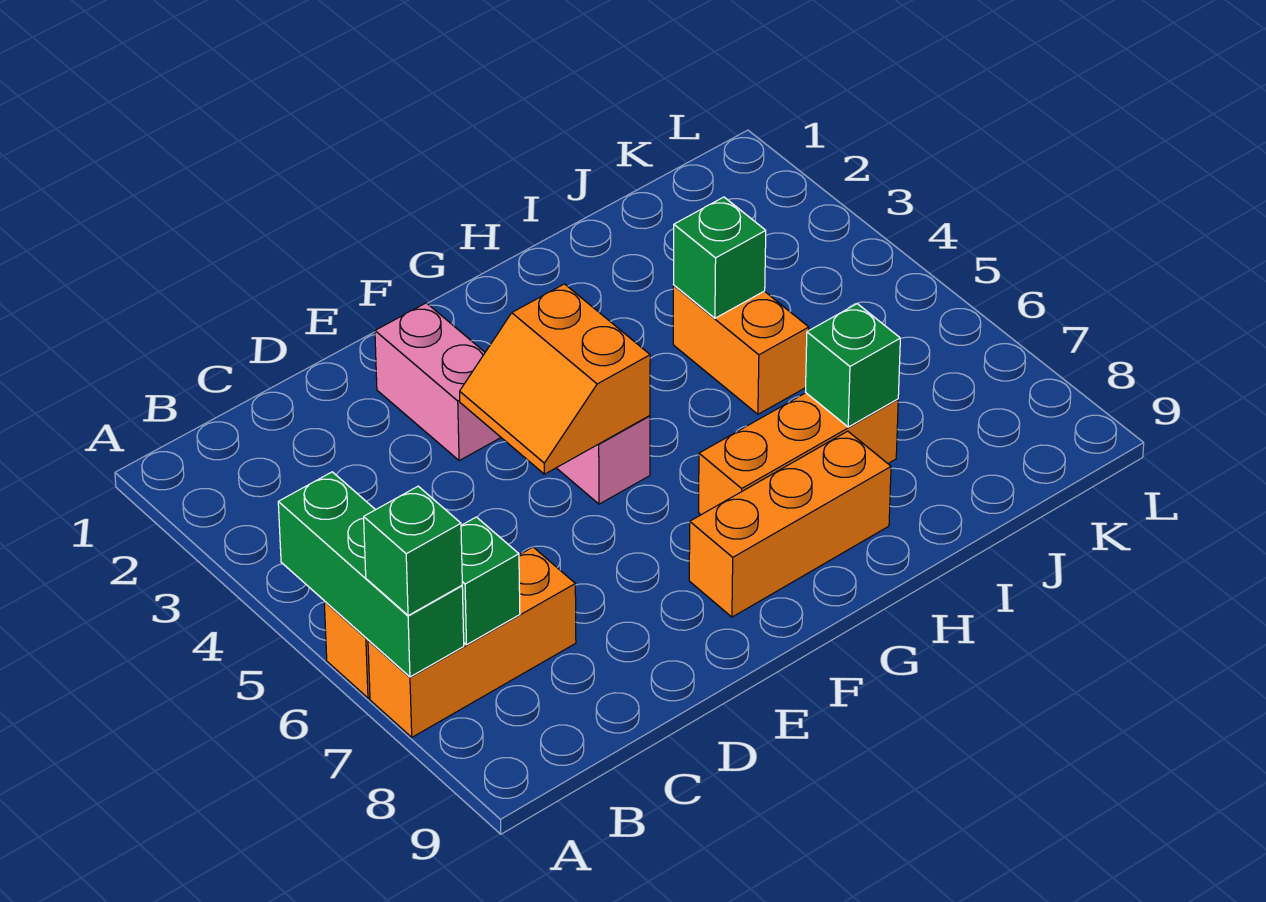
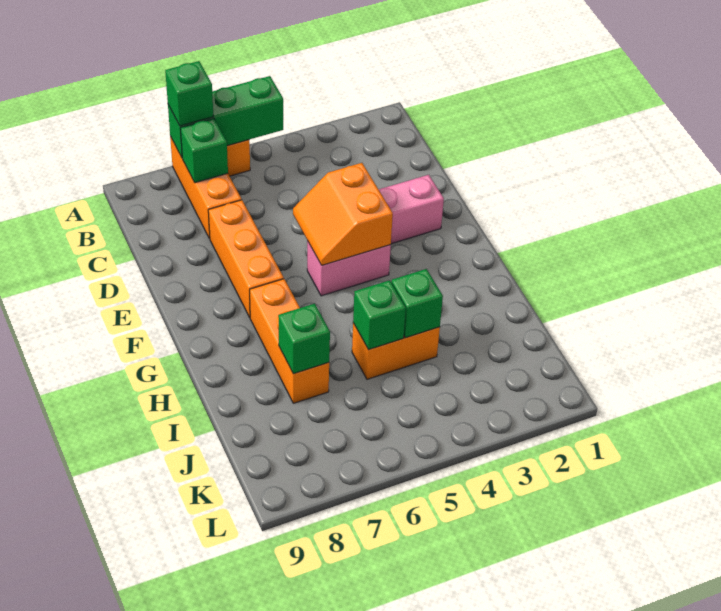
orange 2x2 slope [460,284,650,474] -> orange 2x2 slope turned to [293,163,393,265]
orange 1x3 brick [689,431,891,617] -> orange 1x3 brick moved to [208,200,284,317]
none -> green 1x1 brick [353,280,406,350]

